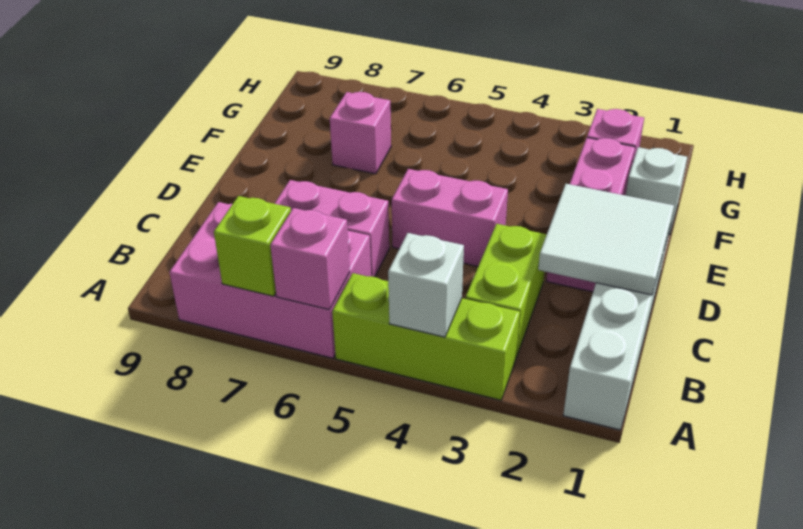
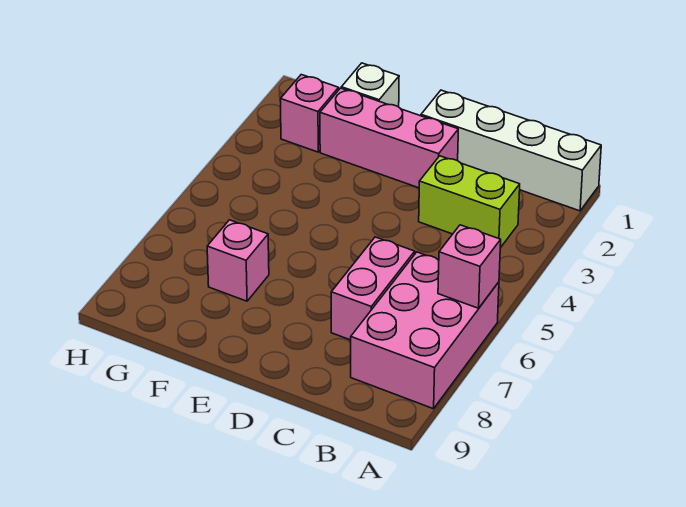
lime 1x3 brick [332,273,520,400] -> none
white 1x1 brick [388,233,464,337] -> none
lime 1x1 brick [214,196,291,296] -> none
white 2x2 tile [538,184,674,295] -> none
pink 1x2 brick [392,169,508,266] -> none

